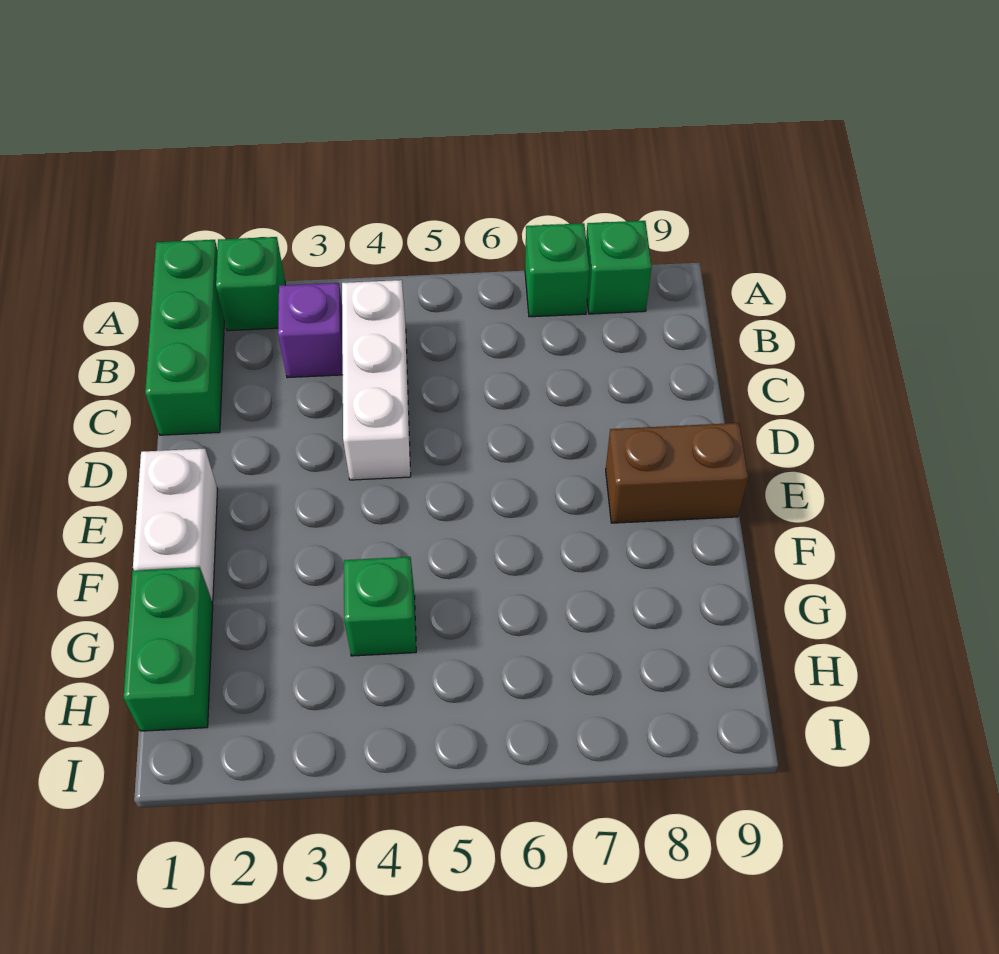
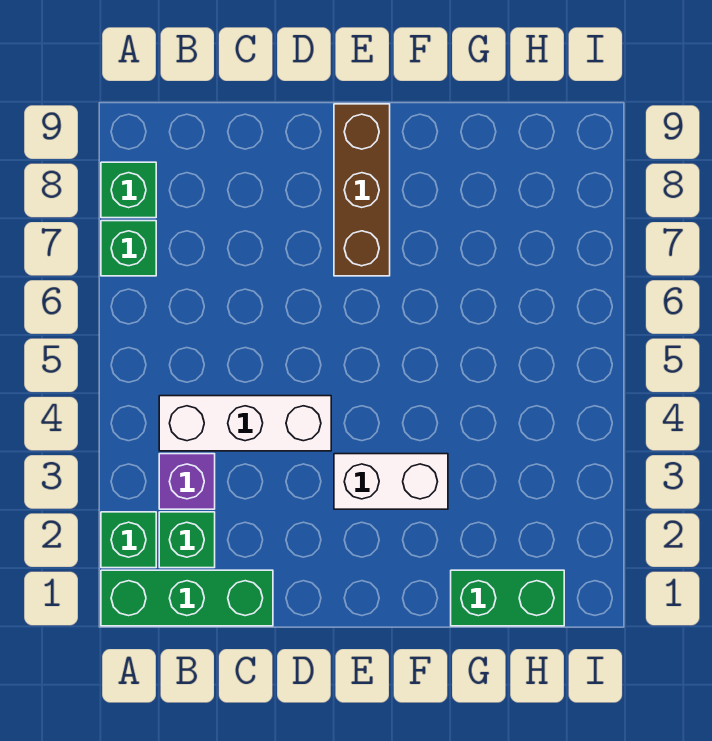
white 1x2 brick [133,449,218,602] -> white 1x2 brick moved to [334,454,448,509]
brown 1x2 brick [606,423,748,523] -> brown 1x3 brick [334,104,390,276]
green 1x1 brick [344,557,416,656] -> green 1x1 brick moved to [159,512,215,568]

